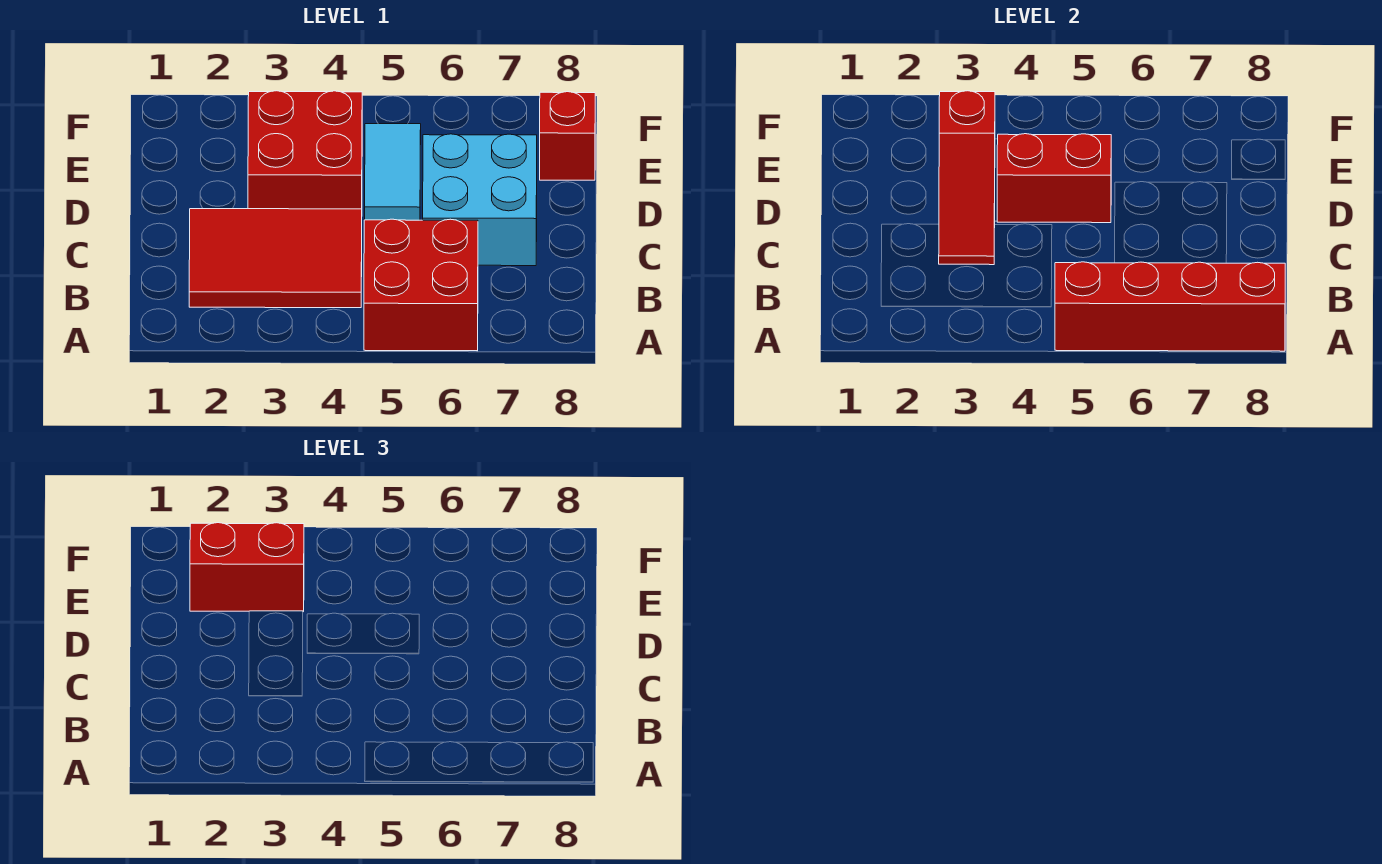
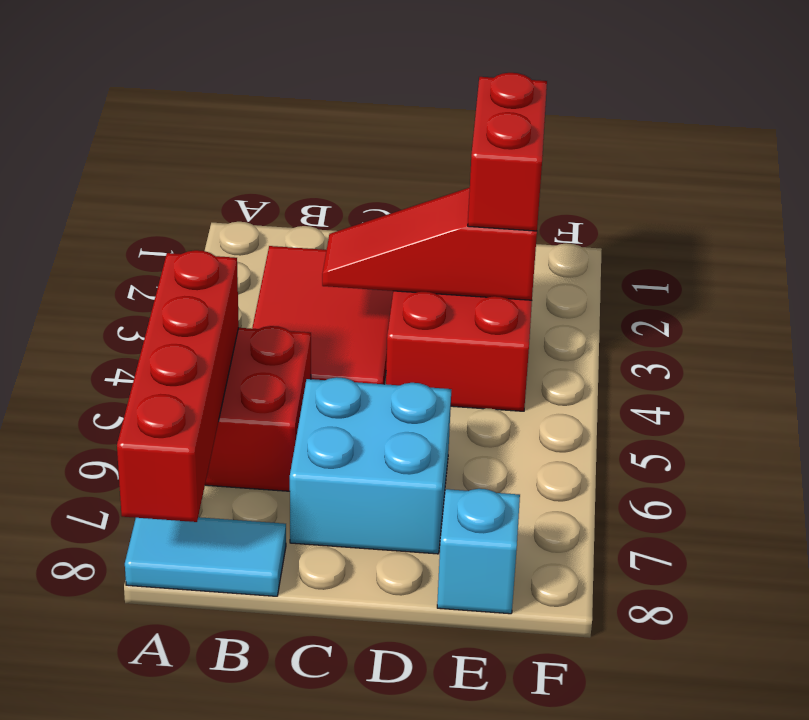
red 1x2 brick [997,134,1111,223] -> none
cyan 1x2 tile [365,124,421,220] -> cyan 1x2 tile moved to [125,517,286,596]
red 1x1 brick [540,92,595,180] -> cyan 1x1 brick [437,489,520,614]

